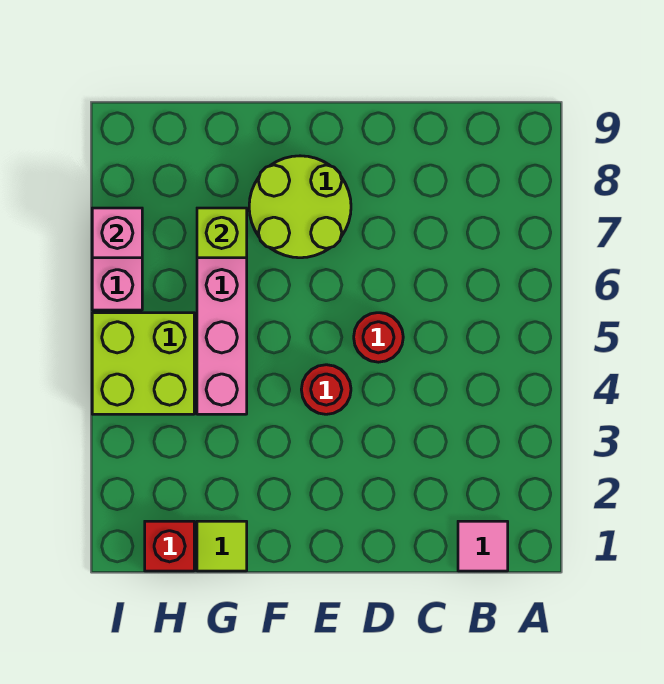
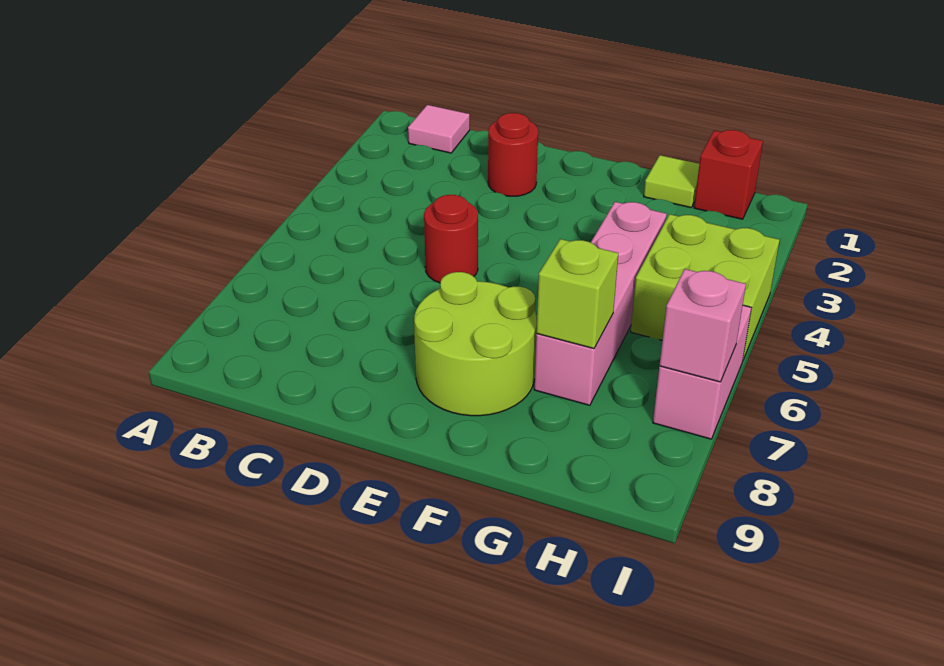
red 1x1 round brick [301,365,351,414] -> red 1x1 round brick moved to [488,113,538,196]

